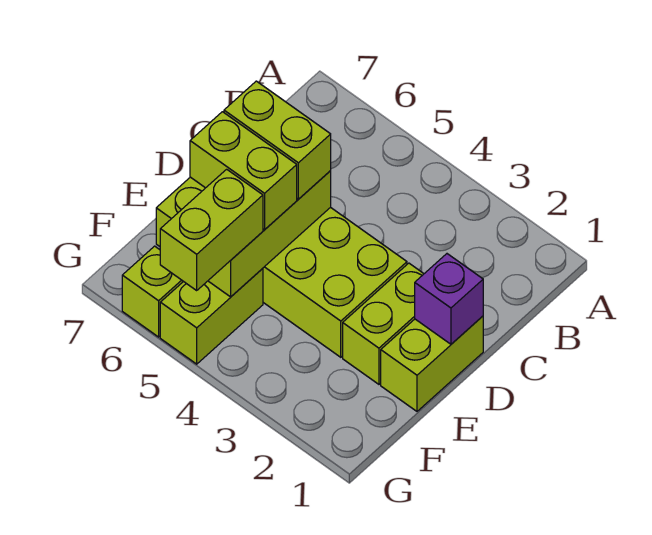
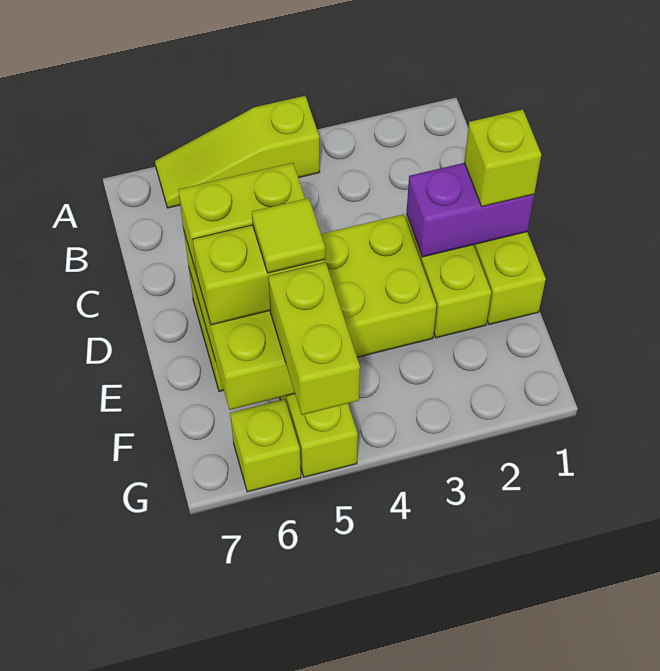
none -> lime 1x3 slope [155,96,320,208]
purple 1x1 brick [415,254,483,344] -> purple 1x2 brick [407,163,534,257]
none -> lime 1x1 brick [464,109,541,206]
none -> lime 1x1 tile [252,198,325,273]

